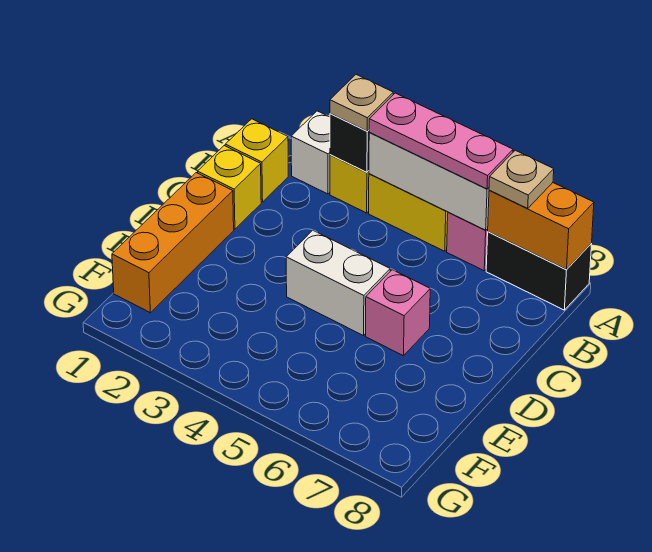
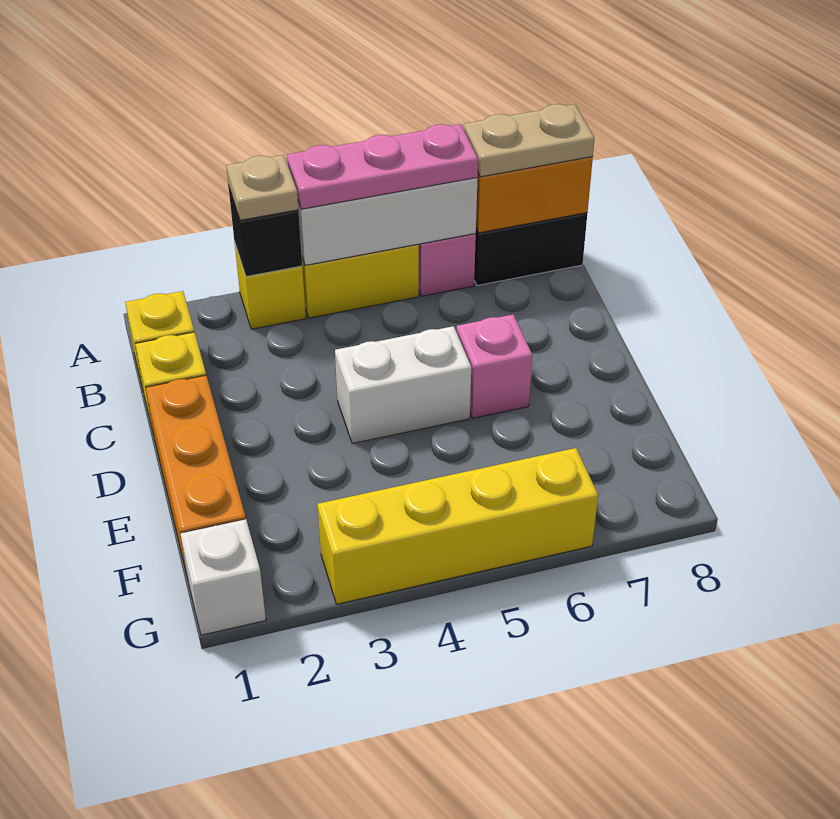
white 1x1 brick [291,111,330,194] -> white 1x1 brick moved to [180,519,266,635]
tan 1x1 plate [489,150,554,208] -> tan 1x2 plate [464,104,595,177]
none -> yellow 1x4 brick [318,448,598,604]

